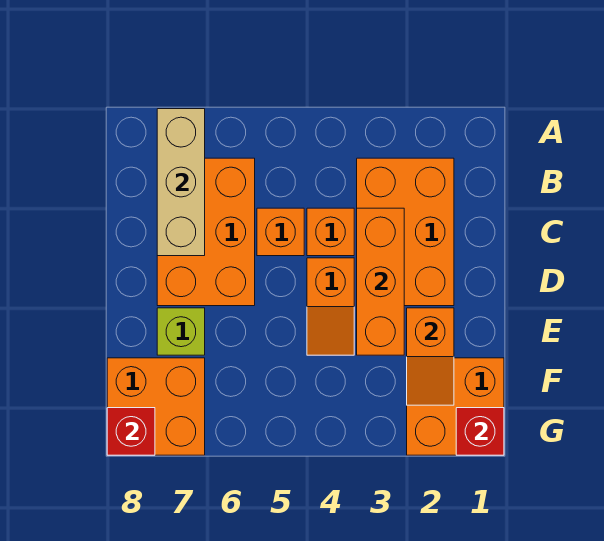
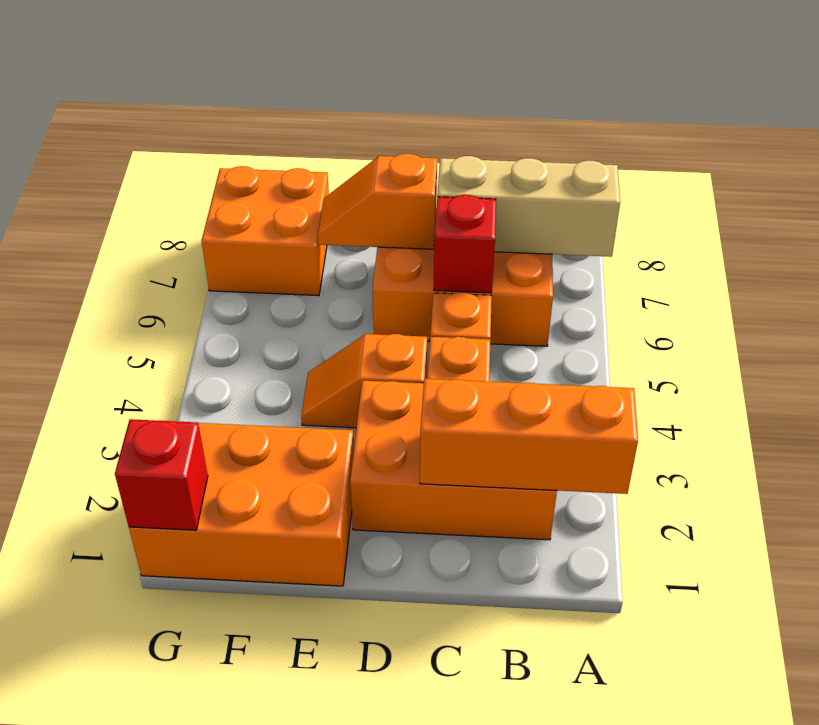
orange 1x3 brick [357,208,404,355] -> orange 1x3 brick moved to [420,379,638,494]
orange 1x2 slope [407,308,454,405] -> orange 1x2 slope moved to [318,154,437,249]
lime 1x1 brick [157,308,205,355] -> none
orange 2x2 brick [407,358,504,455] -> orange 2x3 brick [129,423,354,586]
red 1x1 brick [107,408,155,455] -> red 1x1 brick moved to [434,195,496,293]

